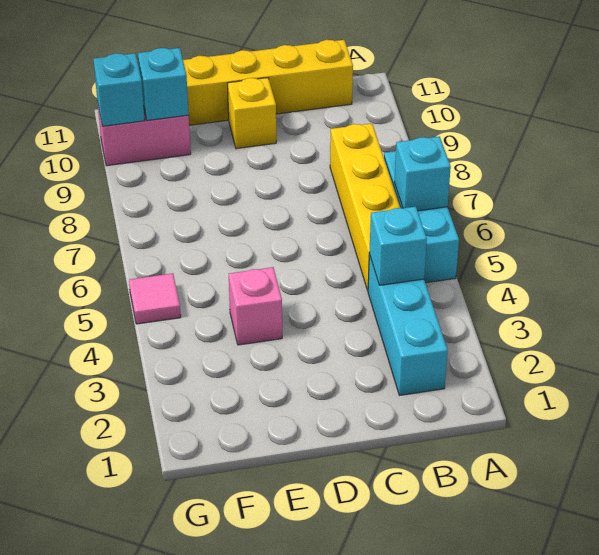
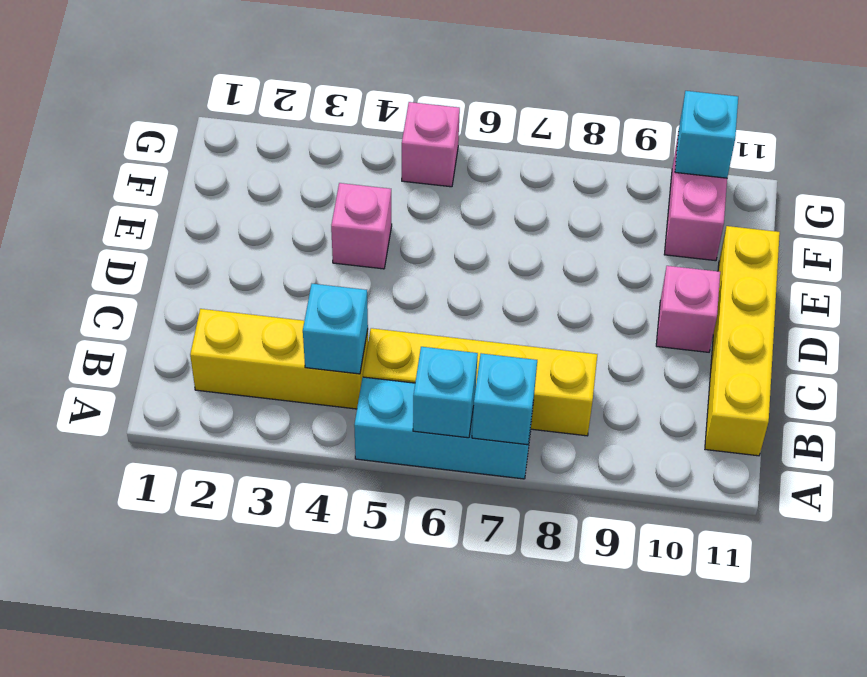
cyan 1x3 brick [368,254,448,396] -> yellow 1x3 brick [190,309,368,409]
yellow 1x1 brick [228,78,276,149] -> pink 1x1 brick [656,266,720,352]
cyan 1x1 brick [138,48,189,121] -> cyan 1x1 brick moved to [472,353,537,445]
pink 1x1 tile [129,273,181,324] -> pink 1x1 brick [402,102,460,187]

